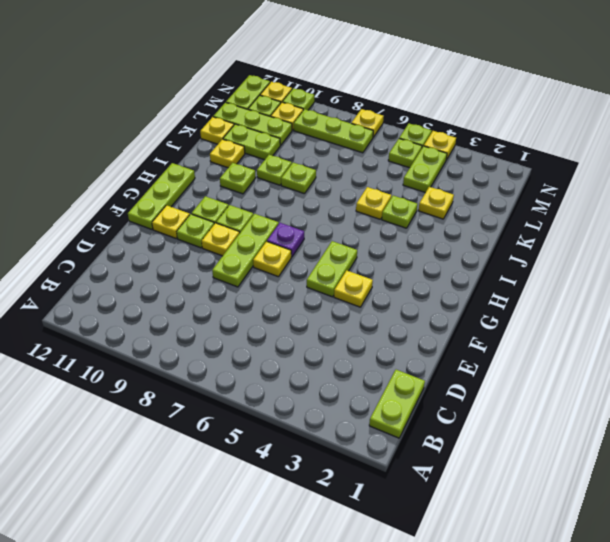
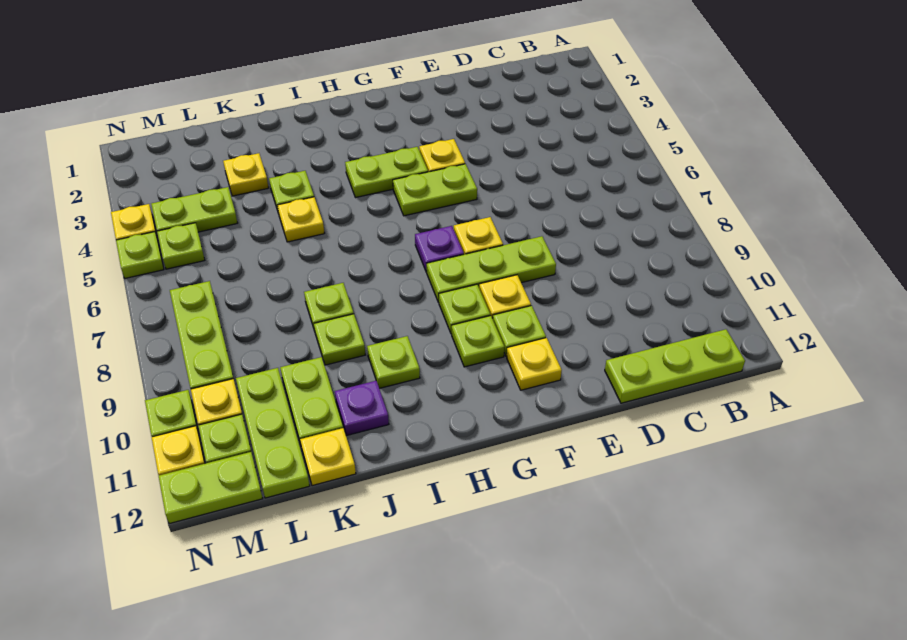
lime 1x2 plate [369,370,425,438] -> lime 1x2 plate moved to [345,147,428,198]
lime 1x3 plate [128,163,195,229] -> lime 1x3 plate moved to [605,329,745,403]
yellow 1x1 plate [210,139,245,168] -> purple 1x1 plate [335,381,389,435]
yellow 1x1 plate [351,109,384,137] -> none

